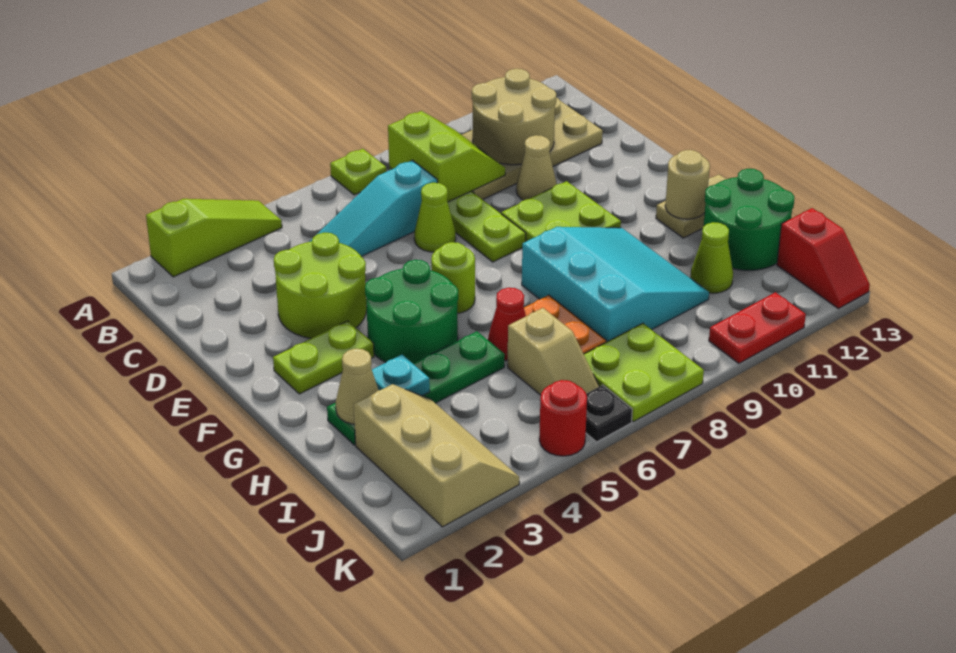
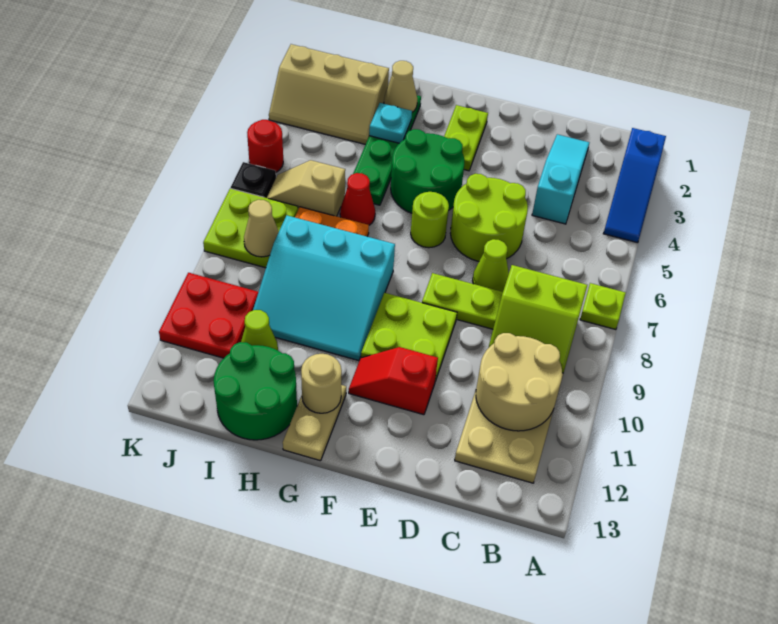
lime 1x3 slope [146,199,282,277] -> blue 1x3 slope [603,128,666,243]
cyan 1x3 slope [309,160,437,257] -> cyan 1x3 slope moved to [532,134,589,224]
lime 2x2 round brick [274,233,367,338] -> lime 2x2 round brick moved to [450,174,528,261]
tan 1x1 cone [516,135,557,200] -> tan 1x1 cone moved to [244,200,279,257]
red 1x2 slope [777,208,870,309] -> red 1x2 slope moved to [349,347,438,415]
red 1x2 plate [709,292,806,363] -> red 2x2 plate [159,273,258,358]

